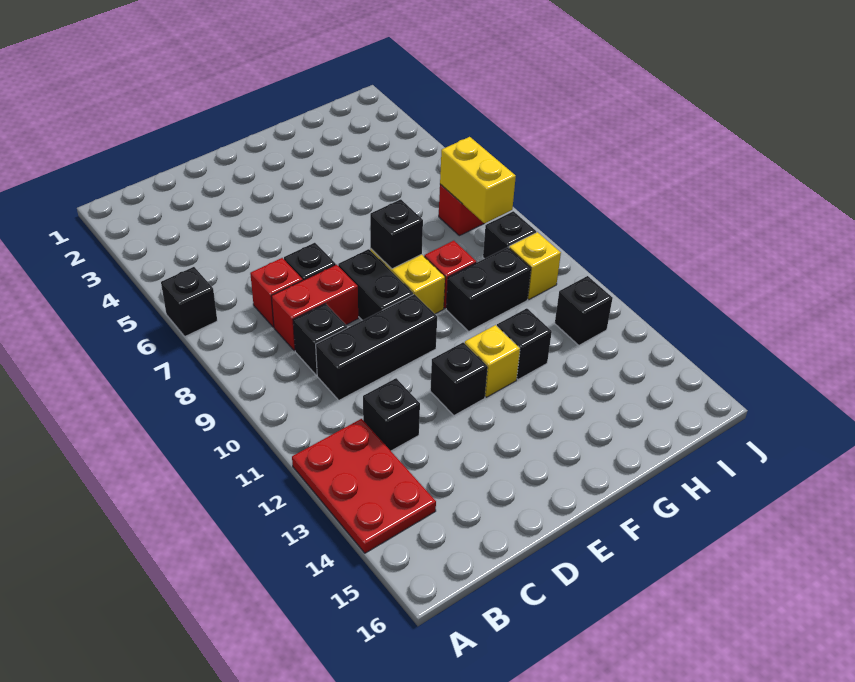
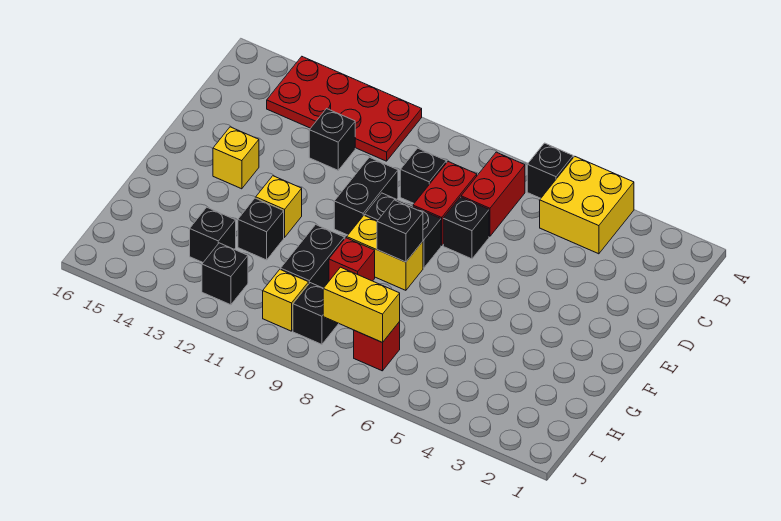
none -> yellow 2x2 brick [540,156,634,254]
red 2x3 plate [292,419,436,553] -> red 2x4 plate [267,57,422,161]
red 1x1 brick [250,258,303,327] -> red 1x2 brick [461,152,525,236]
black 1x3 brick [316,294,437,400] -> black 1x2 brick [334,157,398,235]
black 1x1 brick [430,342,488,415] -> black 1x1 brick moved to [190,207,236,262]
none -> yellow 1x1 brick [213,127,259,189]

